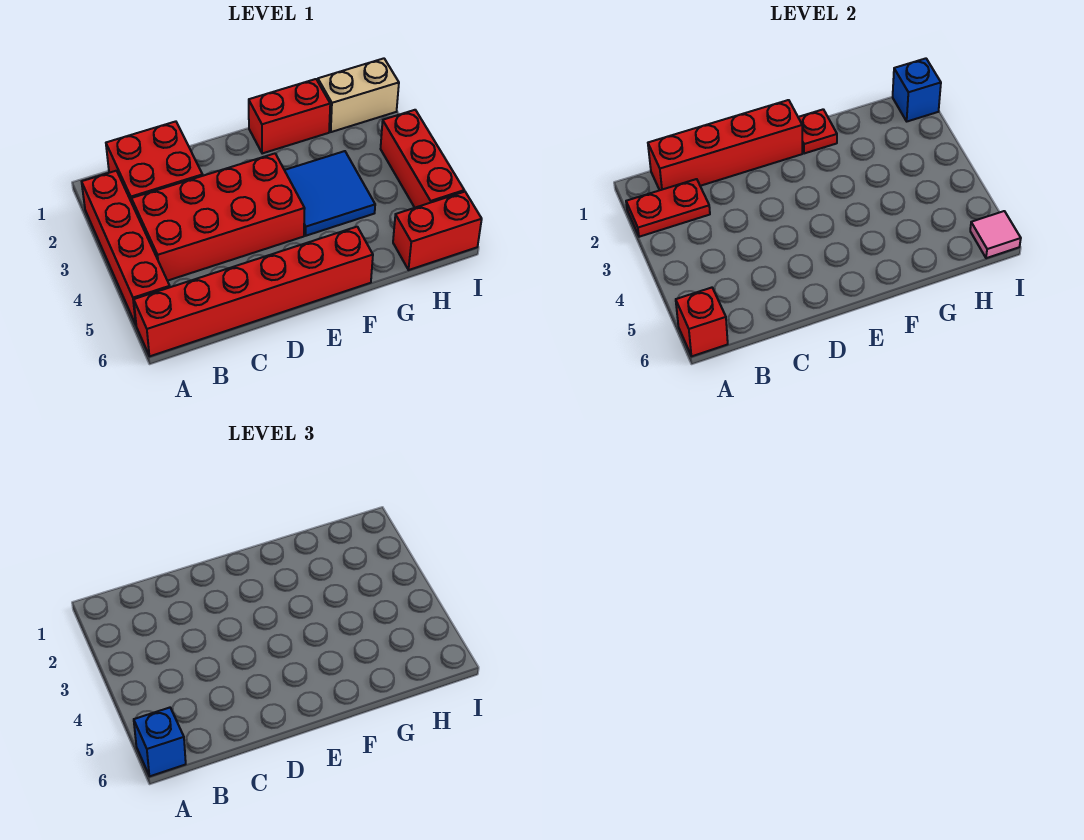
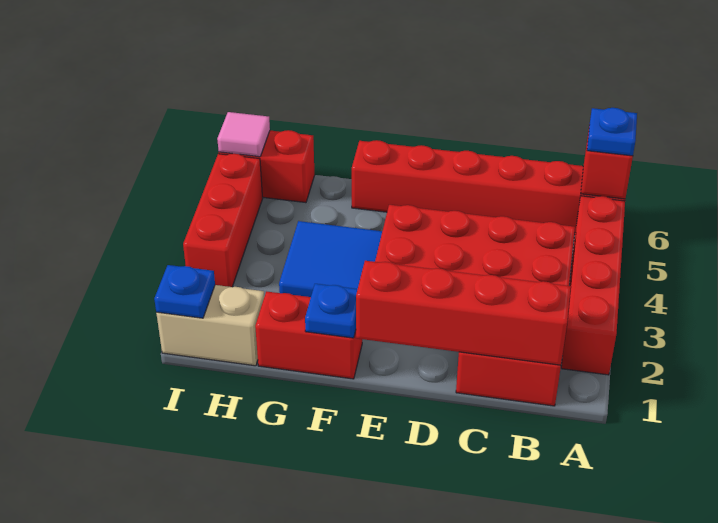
red 1x2 plate [626,179,710,237] -> none
blue 1x1 brick [134,708,186,776] -> blue 1x1 plate [587,108,637,156]
red 1x1 plate [798,109,837,154] -> blue 1x1 plate [305,284,358,338]
blue 1x1 brick [893,58,941,121] -> blue 1x1 plate [154,265,215,318]

